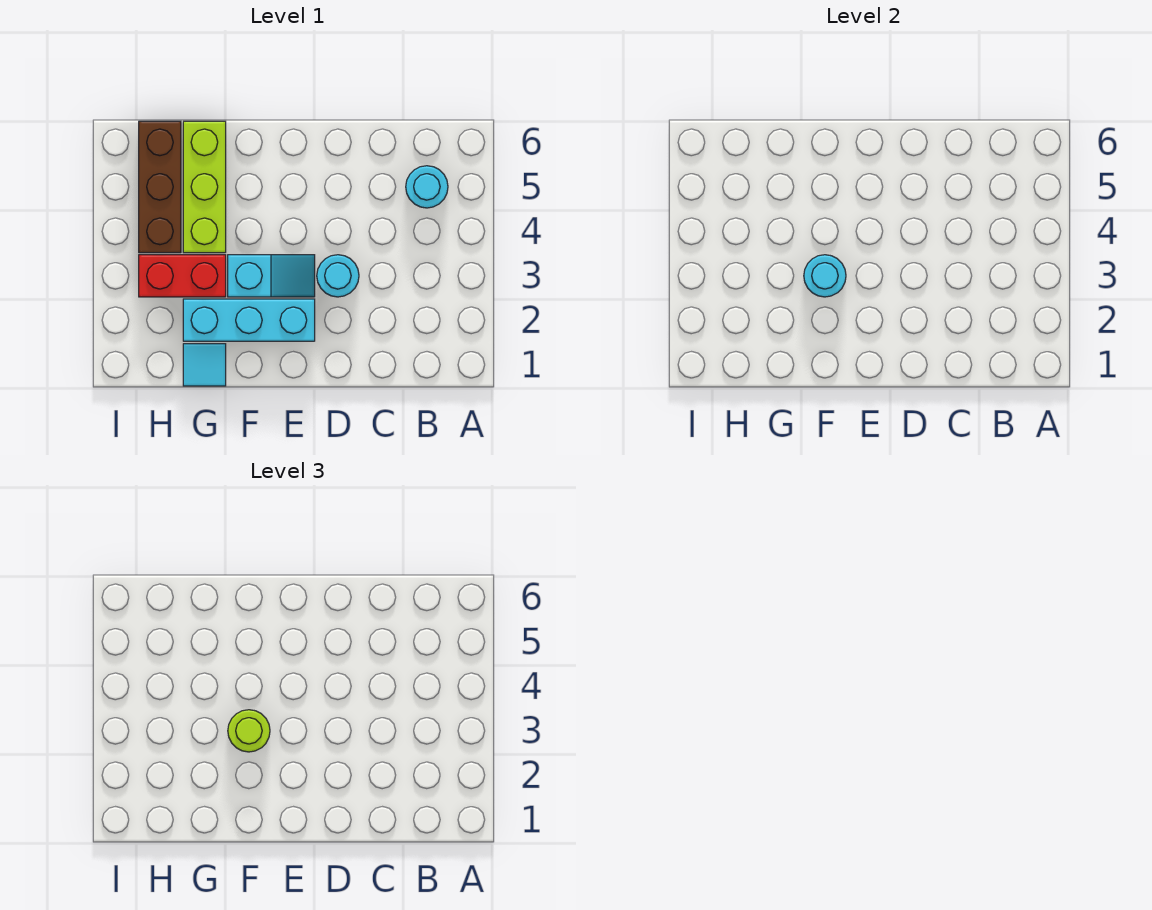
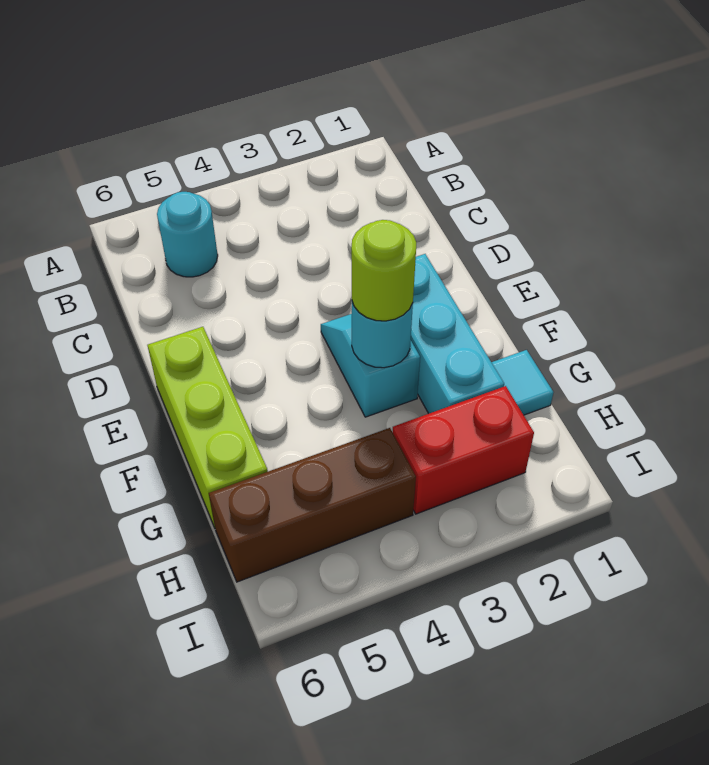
cyan 1x1 round brick [317,255,359,297] -> none
red 1x2 brick [139,255,226,297] -> red 1x2 brick turned to [393,386,534,514]
lime 1x3 brick [183,121,226,253] -> lime 1x3 brick turned to [147,327,268,528]

